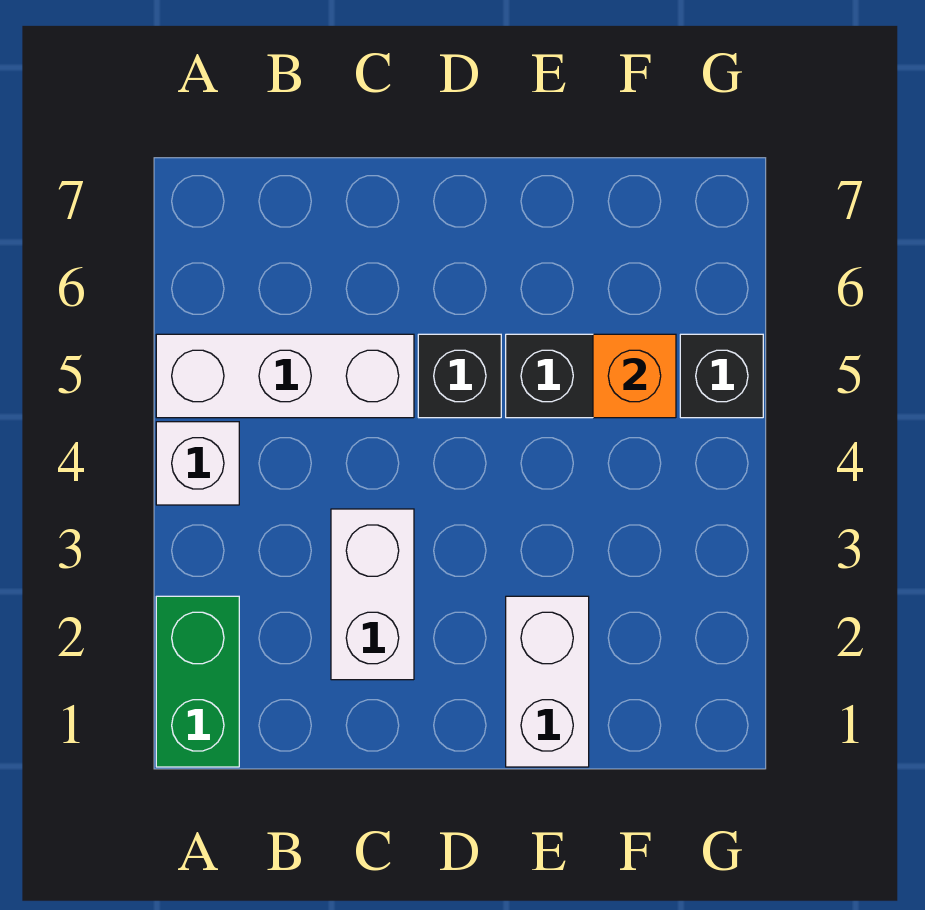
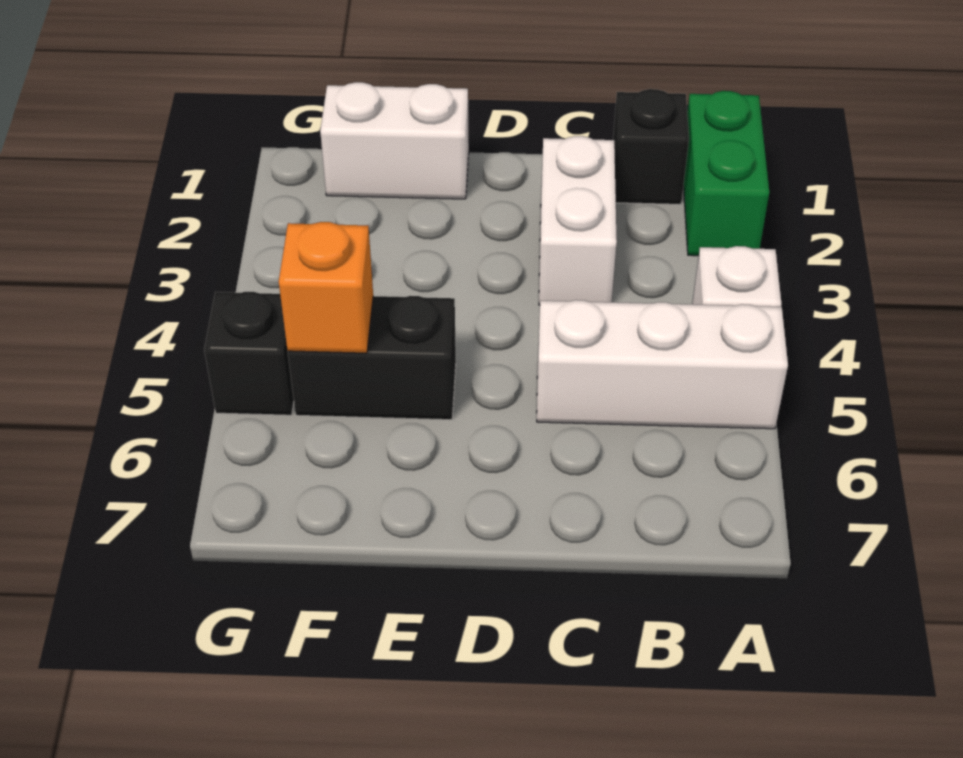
black 1x1 brick [418,334,501,418] -> black 1x1 brick moved to [613,89,689,204]
white 1x2 brick [506,596,589,767] -> white 1x2 brick turned to [320,82,469,199]

